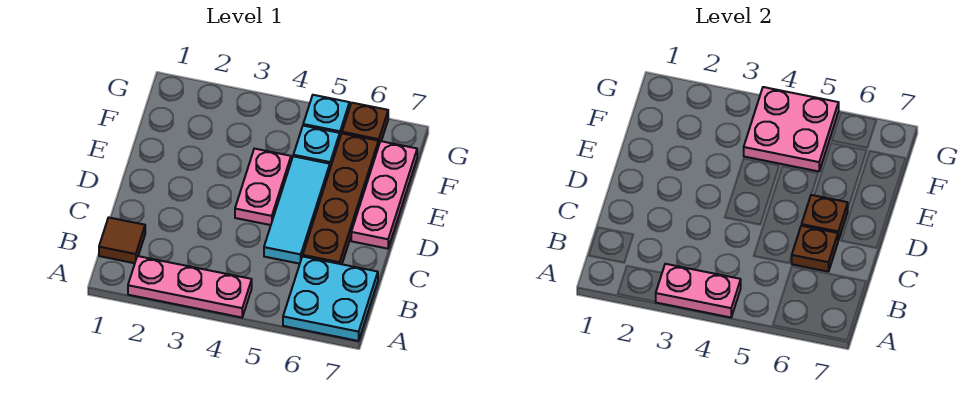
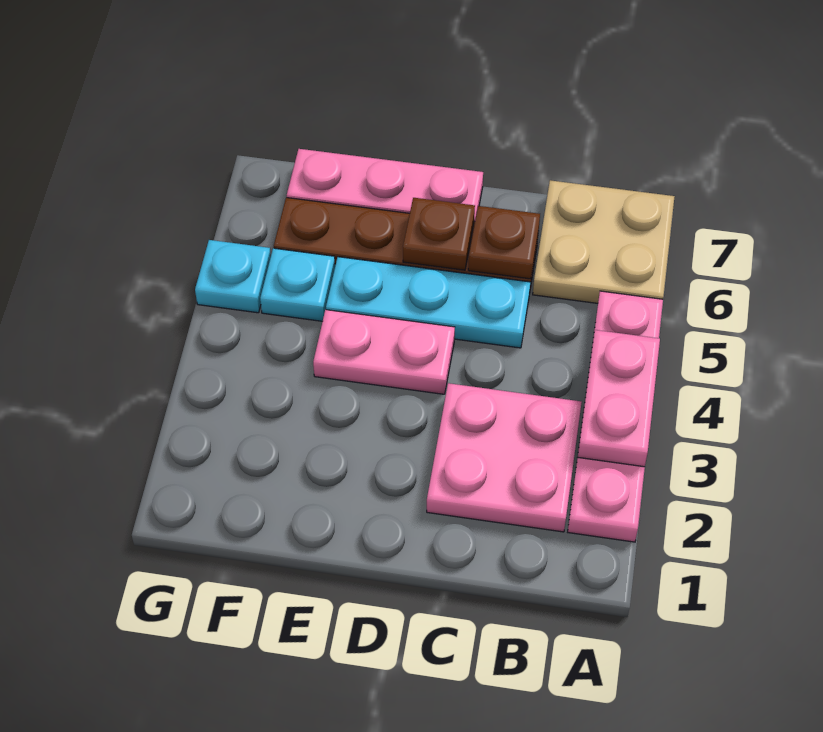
pink 1x3 plate [128,256,252,318] -> pink 1x4 plate [568,291,663,542]
cyan 2x2 plate [283,256,378,341] -> tan 2x2 plate [533,180,675,303]
brown 1x1 tile [99,217,145,263] -> none
cyan 1x3 tile [264,156,330,264] -> cyan 1x3 plate [326,257,530,348]
pink 2x2 plate [744,87,839,171] -> pink 2x2 plate moved to [427,383,582,532]
brown 1x1 plate [342,103,388,146] -> none

